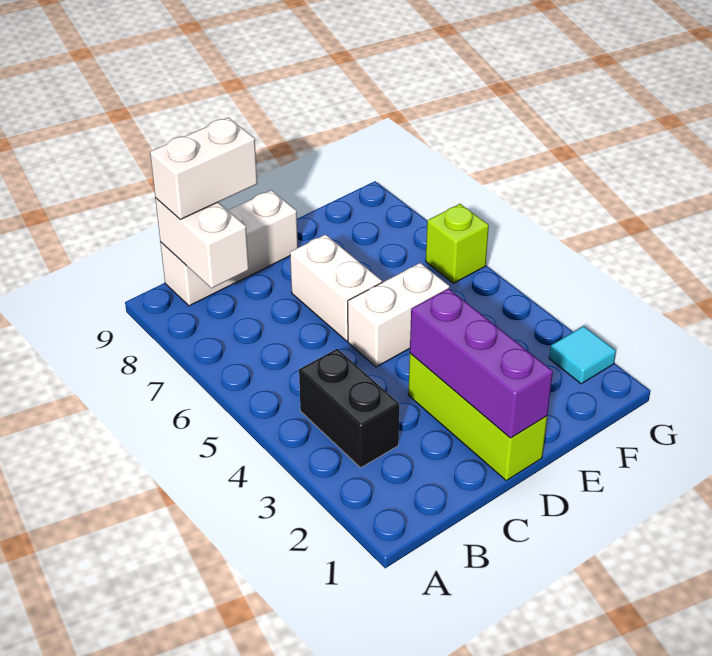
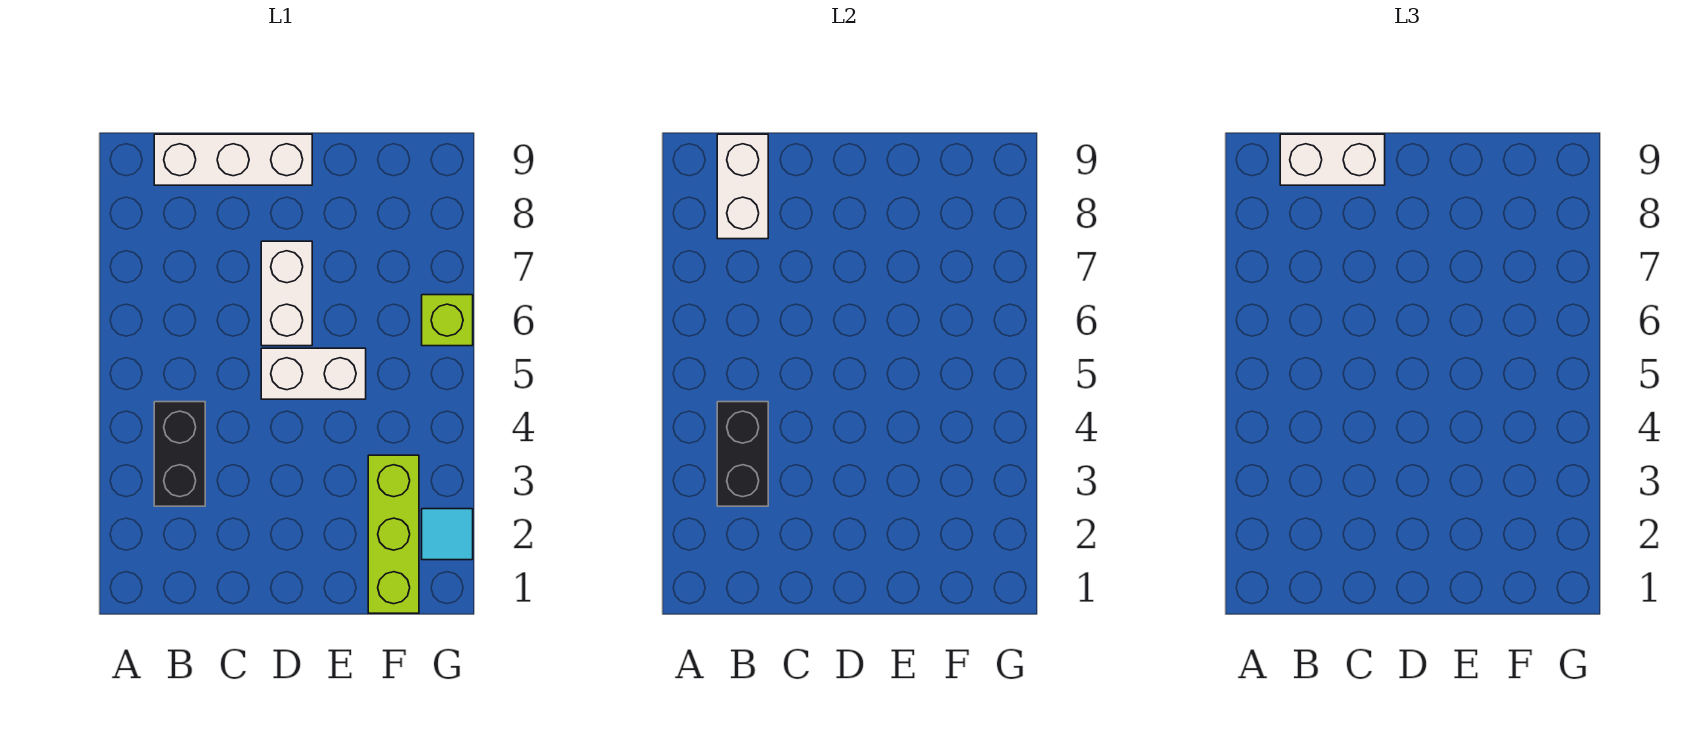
none -> black 1x2 brick [717,402,768,506]
lime 1x3 brick [408,353,547,480] -> lime 1x3 brick moved to [368,455,419,613]
purple 1x3 brick [410,289,553,438] -> none

